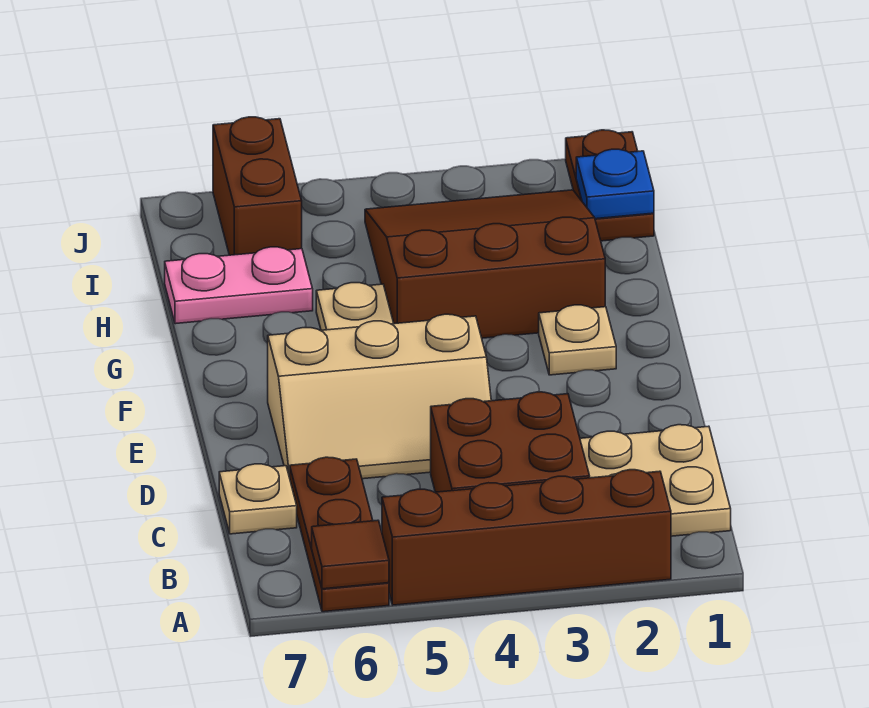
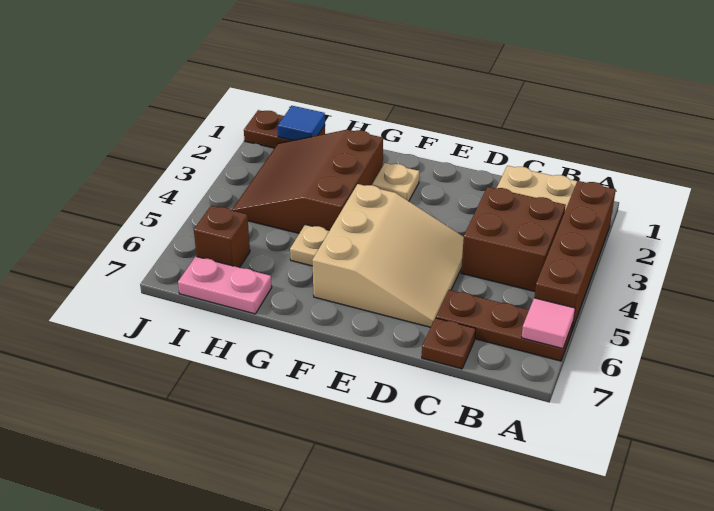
brown 1x1 tile [312,520,389,589] -> pink 1x1 tile [522,298,575,349]
tan 1x1 plate [219,464,297,534] -> brown 1x1 plate [422,318,476,369]
tan 2x3 slope [268,314,491,479] -> tan 3x3 slope [312,184,464,327]
pink 1x2 plate [165,247,313,324] -> pink 1x2 plate turned to [178,257,272,314]
blue 1x1 plate [576,149,654,219] -> blue 1x1 tile [278,106,325,140]
brown 1x2 brick [213,117,302,255] -> brown 1x1 brick [194,206,250,268]

